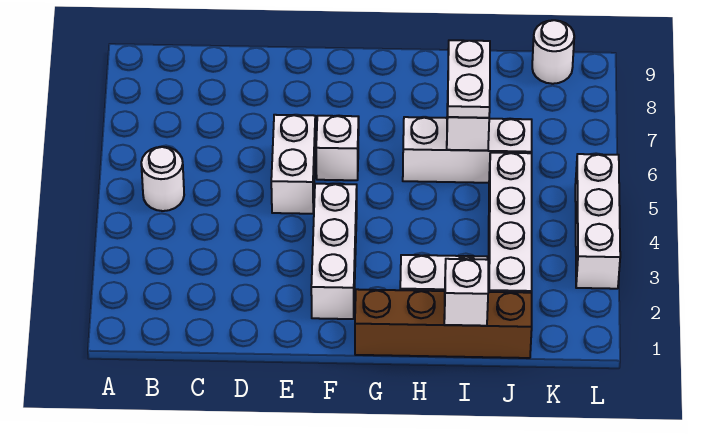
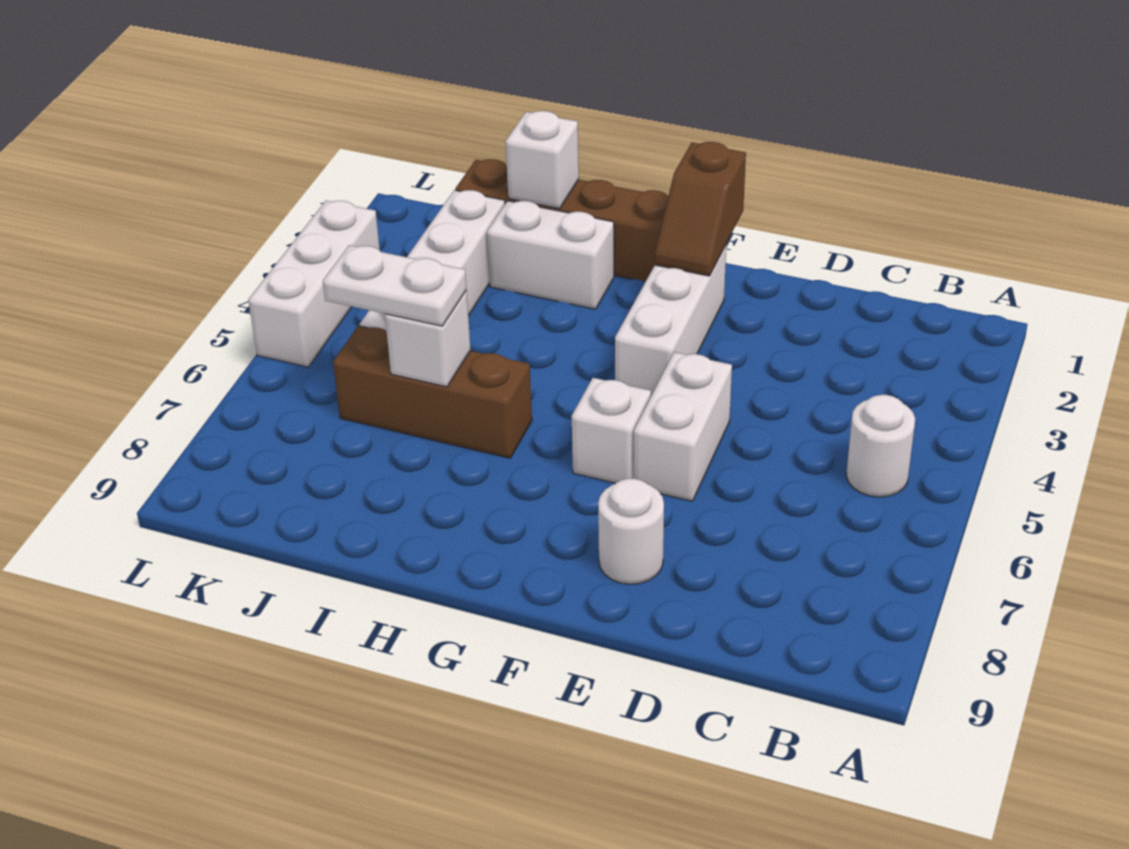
none -> brown 1x2 slope [655,142,746,276]
white 1x3 brick [403,117,532,183] -> brown 1x3 brick [333,326,532,458]
white 1x2 plate [448,40,490,118] -> white 1x2 plate turned to [323,245,466,326]
white 1x1 round brick [532,20,574,84] -> white 1x1 round brick moved to [598,479,664,584]

